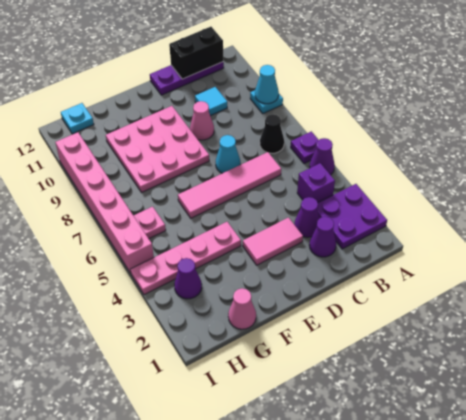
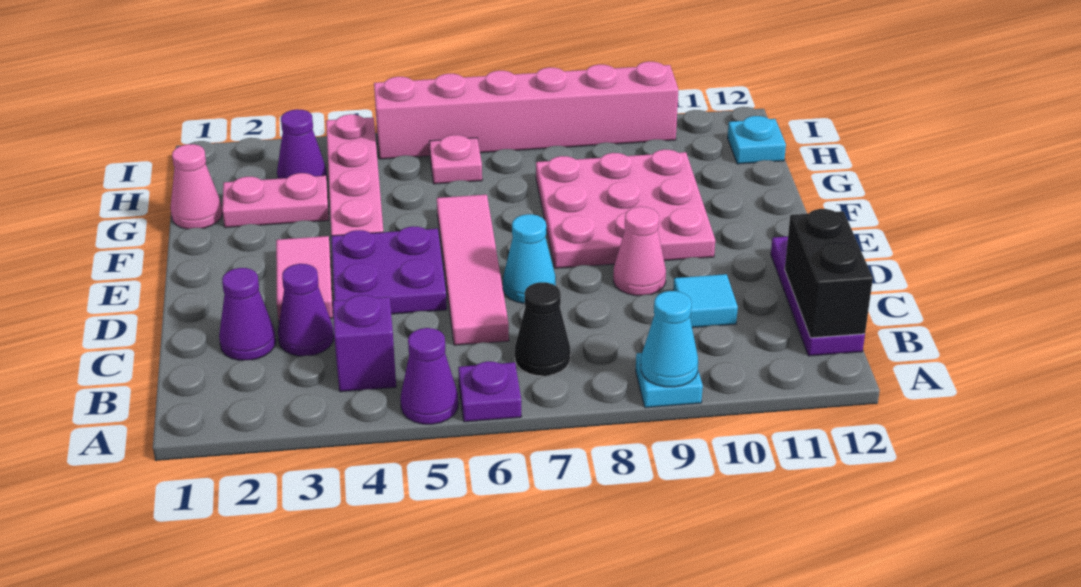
purple 2x2 plate [317,184,387,249] -> purple 2x2 plate moved to [331,226,447,314]
none -> pink 1x2 plate [222,173,329,228]

